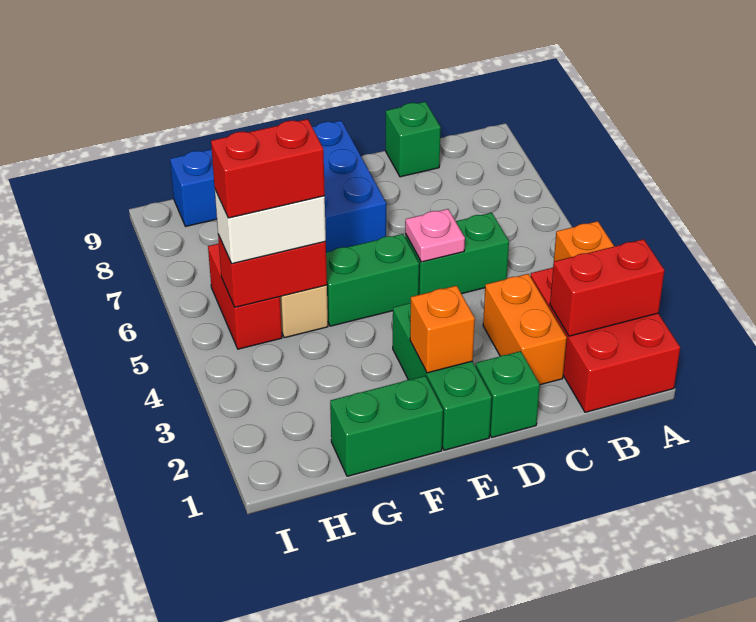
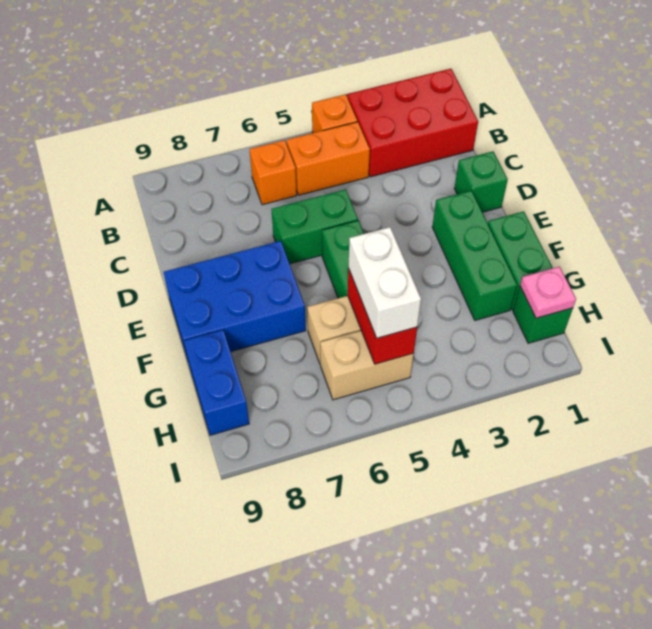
red 1x2 brick [550,239,665,336] -> none
orange 1x2 brick [483,274,567,385] -> orange 1x2 brick moved to [287,122,370,195]
green 1x2 brick [405,213,509,295] -> green 1x2 brick turned to [272,190,358,264]
green 1x1 brick [386,102,441,177] -> green 1x1 brick moved to [513,287,573,343]
pink 1x1 plate [405,209,465,262] -> pink 1x1 plate moved to [520,267,576,318]
green 1x3 brick [393,303,492,450] -> green 1x3 brick turned to [432,191,517,320]
orange 1x1 brick [410,286,475,373] -> orange 1x1 brick moved to [250,140,297,205]
red 1x2 brick [211,119,325,218] -> none
red 1x2 brick [208,244,282,349] -> tan 1x2 brick [320,331,414,400]

